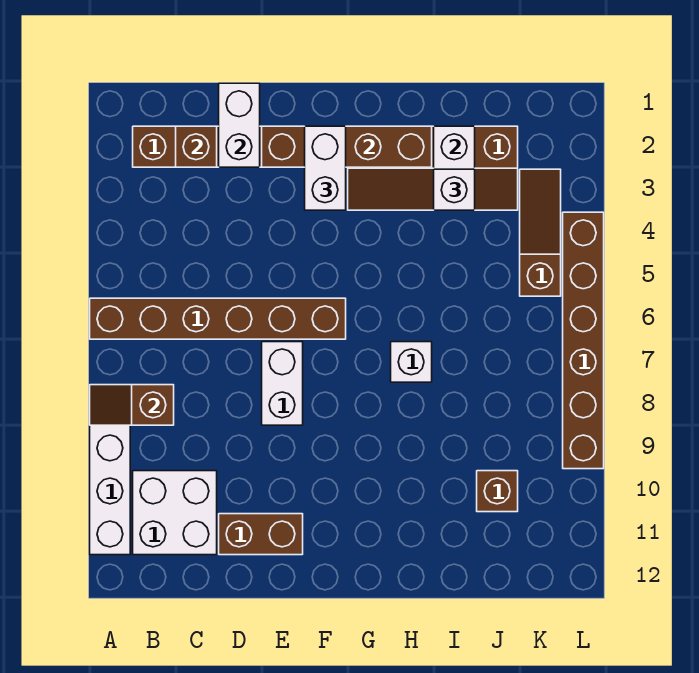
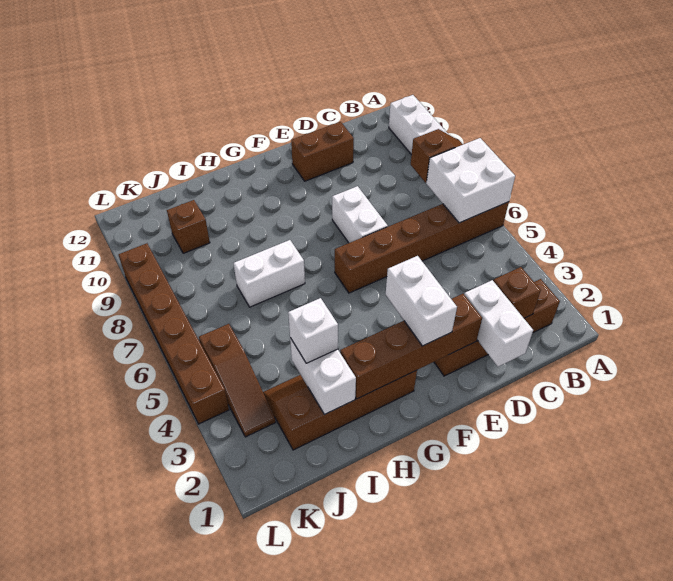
white 2x2 brick [133,471,217,555] -> white 2x2 brick moved to [426,138,515,223]
white 1x1 brick [391,342,432,382] -> white 1x2 brick [234,240,305,307]

